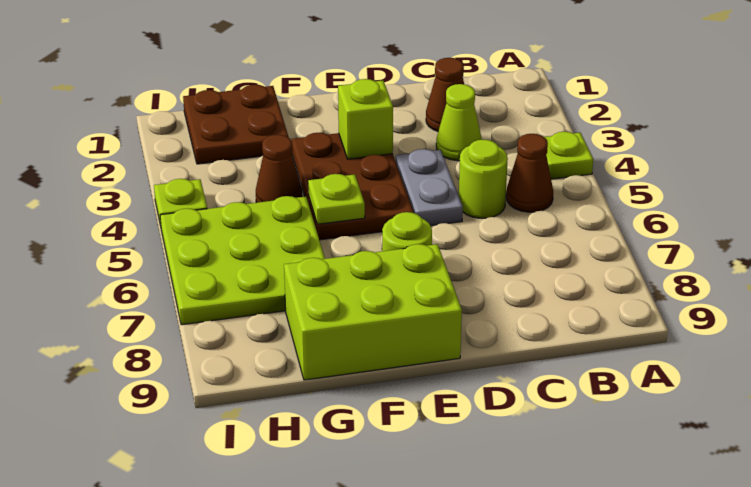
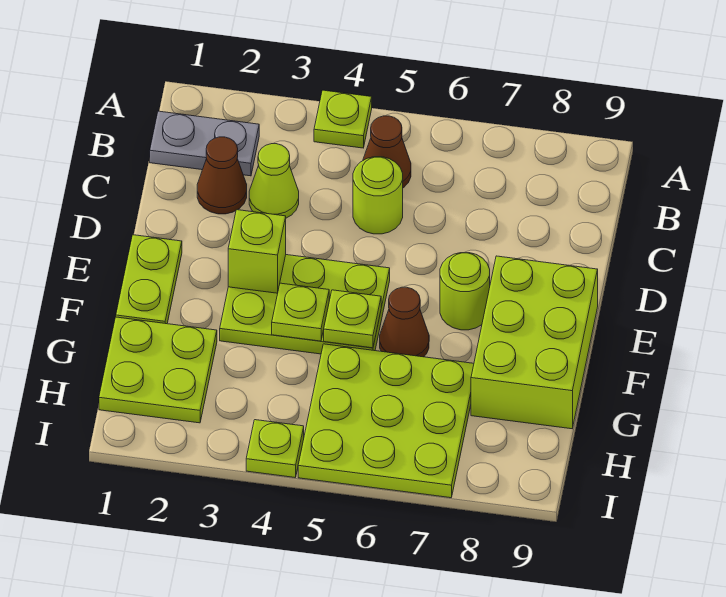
grey 1x2 plate [396,149,463,226] -> grey 1x2 plate moved to [150,111,259,176]
none -> lime 1x2 plate [116,235,182,324]
brown 2x3 plate [292,133,414,240] -> lime 2x3 plate [220,255,390,354]
none -> lime 1x1 plate [272,283,329,341]
brown 2x2 plate [183,85,288,164] -> lime 2x2 plate [99,317,217,423]
brown 1x1 cone [256,135,302,203] -> brown 1x1 cone moved to [380,287,429,357]

